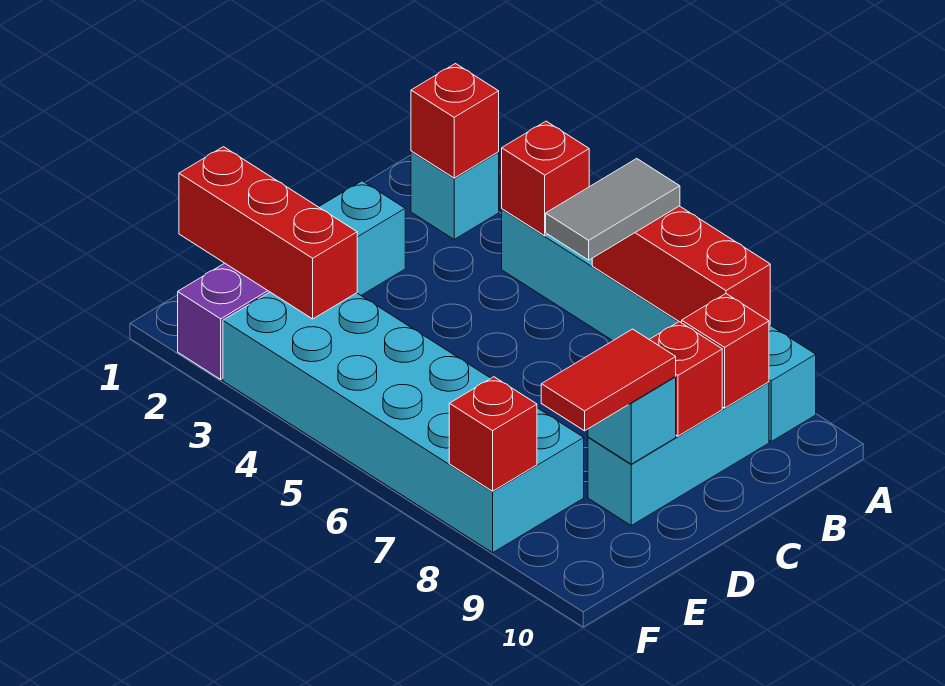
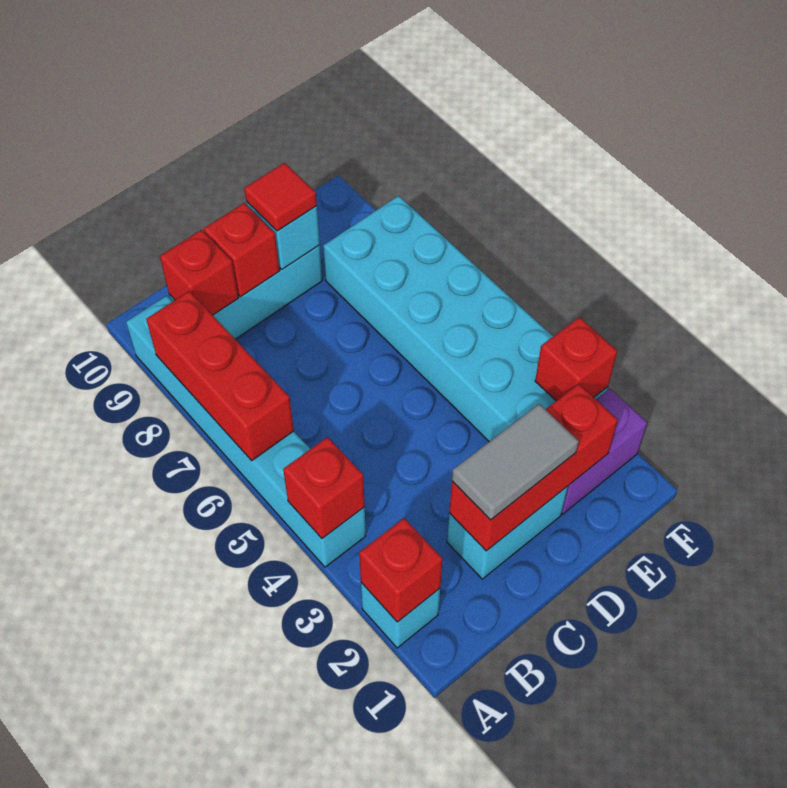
grey 1x2 tile [546,159,680,260] -> grey 1x2 tile moved to [452,404,579,520]
red 1x2 tile [541,329,676,431] -> red 1x1 tile [244,163,317,231]
red 1x3 brick [179,147,357,319] -> red 1x3 brick turned to [449,384,618,551]
red 1x1 brick [449,377,537,491] -> red 1x1 brick moved to [535,317,617,401]

